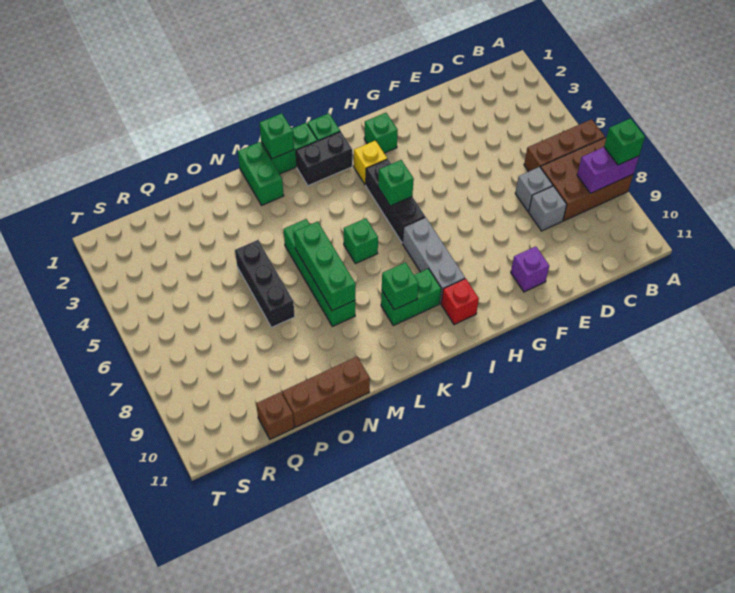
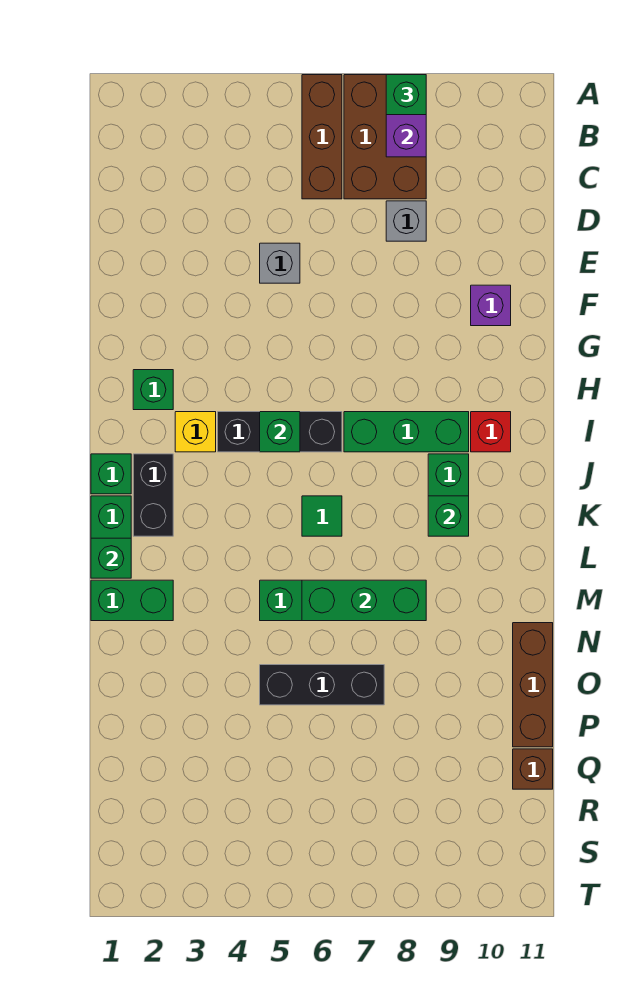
grey 1x1 brick [515,167,553,212] -> grey 1x1 brick moved to [260,243,300,283]
grey 1x3 brick [403,217,465,303] -> green 1x3 brick [344,412,469,452]
green 1x1 brick [344,218,378,264] -> green 1x1 tile [302,496,342,536]

